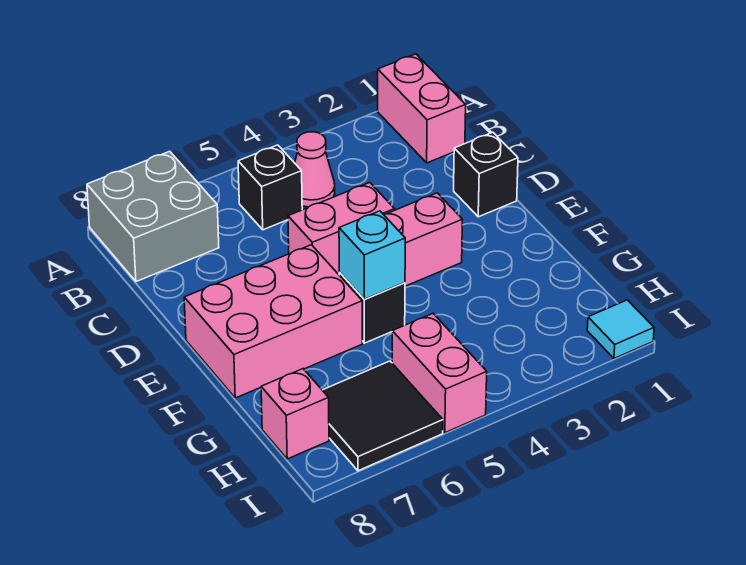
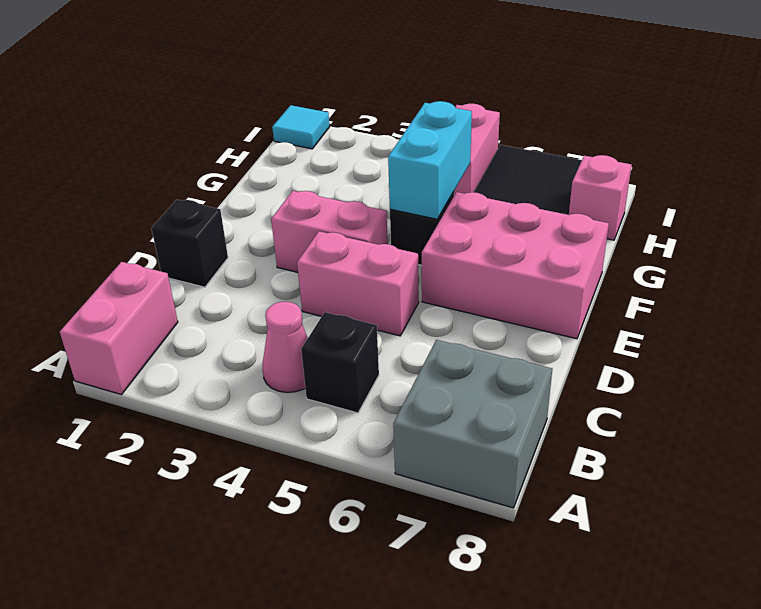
cyan 1x1 brick [339,211,405,299] -> cyan 1x2 brick [388,101,472,219]

